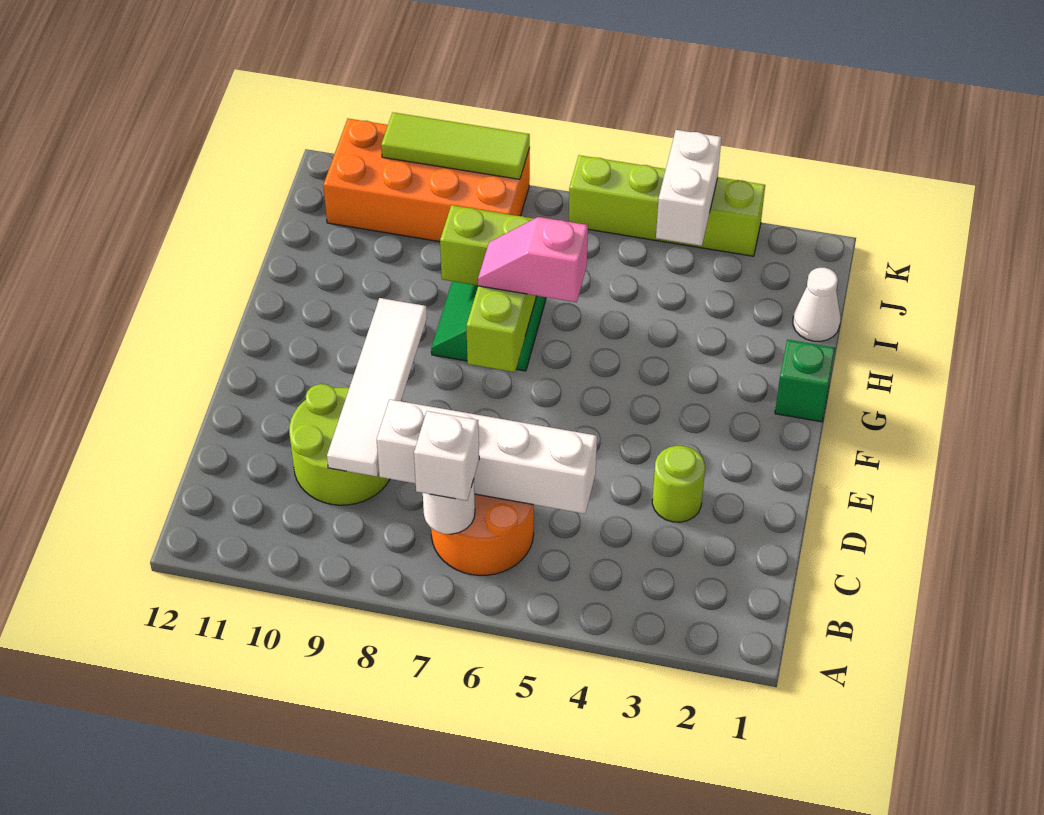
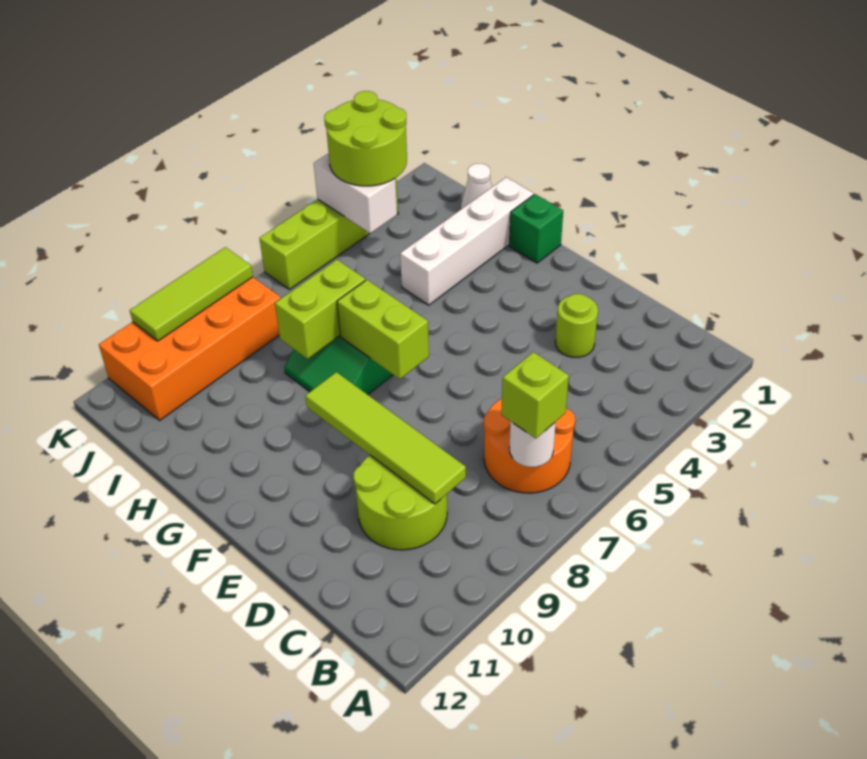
white 1x1 brick [414,411,479,501] -> lime 1x1 brick [501,352,569,439]
white 1x4 brick [377,399,597,514] -> white 1x4 brick moved to [400,177,534,305]
white 1x4 tile [327,298,427,477] -> lime 1x4 tile [305,372,466,504]
pink 1x2 slope [478,217,588,302] -> none
none -> lime 2x2 round brick [324,91,407,186]

